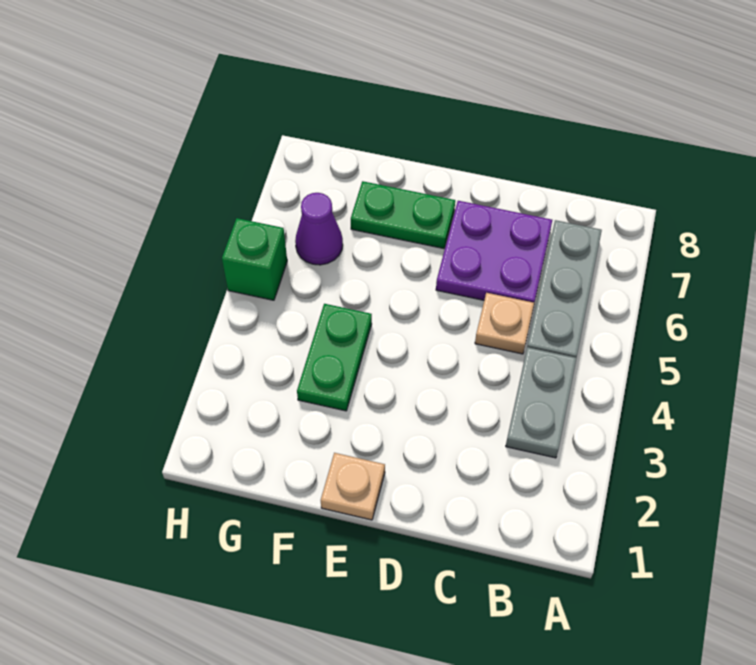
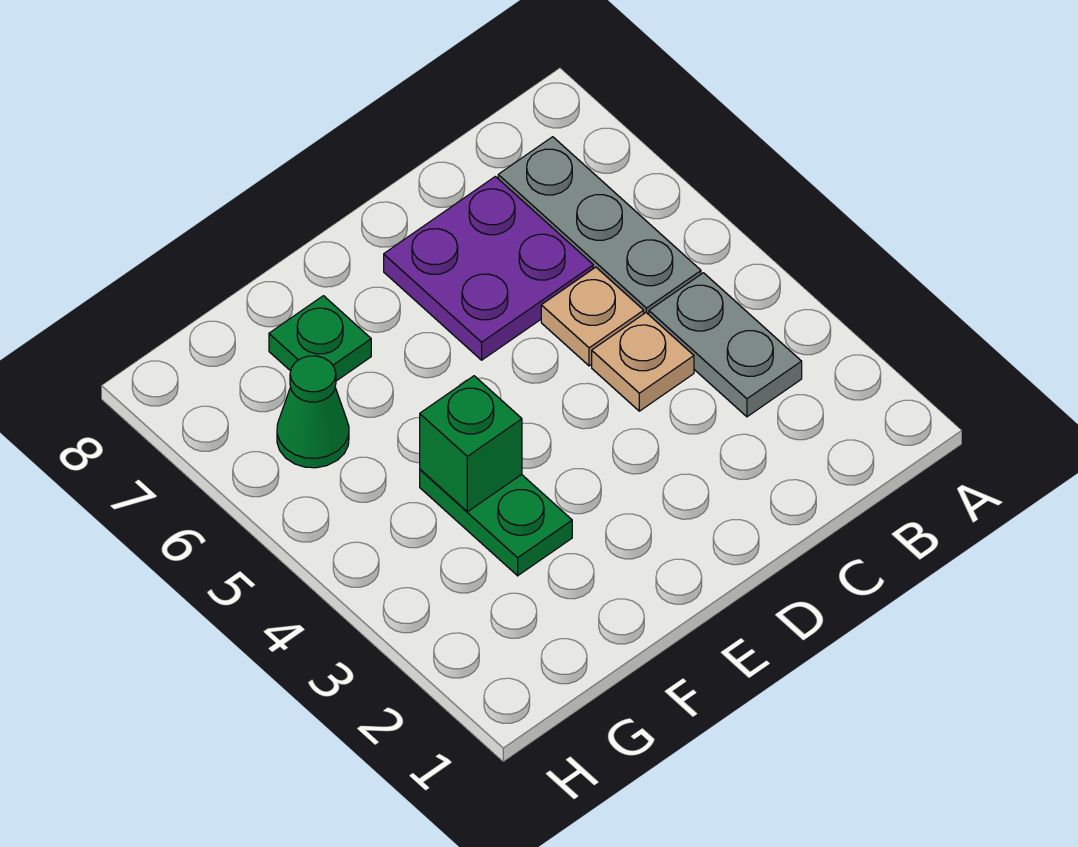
tan 1x1 plate [321,453,385,520] -> tan 1x1 plate moved to [592,313,694,411]
green 1x2 plate [351,181,455,249] -> green 1x1 plate [269,296,371,381]
purple 1x1 cone [295,193,343,265] -> green 1x1 cone [277,356,349,468]
green 1x1 brick [222,218,287,300] -> green 1x1 brick moved to [420,376,522,512]

